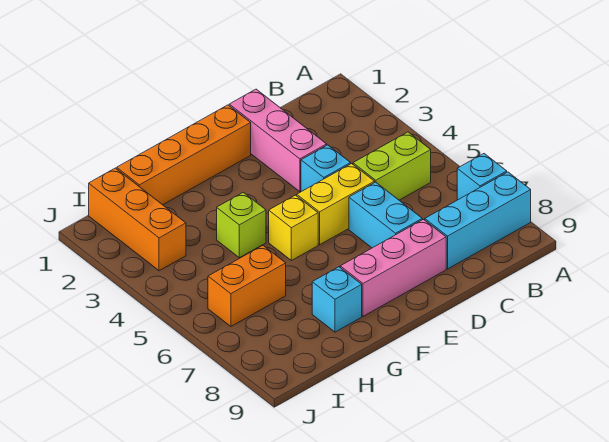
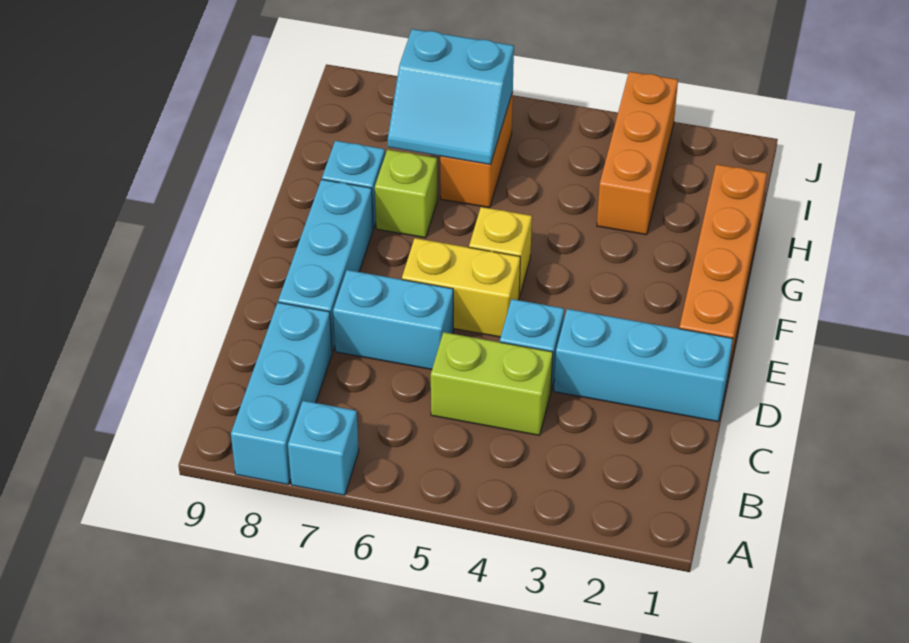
lime 1x2 brick [353,132,431,200] -> lime 1x2 brick turned to [431,332,553,435]
pink 1x3 brick [229,89,327,192] -> cyan 1x3 brick [554,309,733,422]
yellow 1x2 brick [297,164,375,245] -> yellow 1x2 brick turned to [402,238,520,337]
pink 1x3 brick [340,219,446,316] -> cyan 1x3 brick [278,179,373,352]
lime 1x1 brick [217,192,266,258] -> lime 1x1 brick moved to [375,150,438,238]
none -> cyan 2x2 slope [388,29,514,165]
orange 1x3 brick [89,168,186,271] -> orange 1x3 brick turned to [597,72,678,235]

